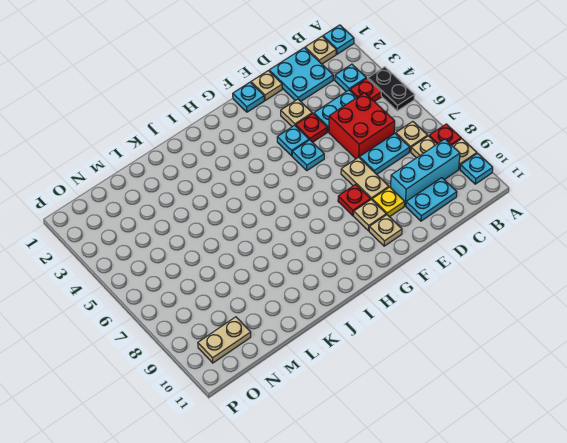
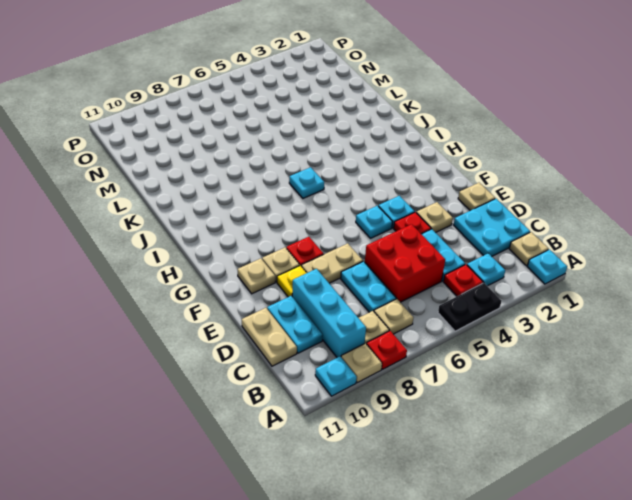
cyan 1x1 plate [233,82,264,112] -> cyan 1x1 plate moved to [289,167,324,198]
tan 1x2 plate [198,317,251,363] -> tan 1x2 plate moved to [242,308,297,366]

